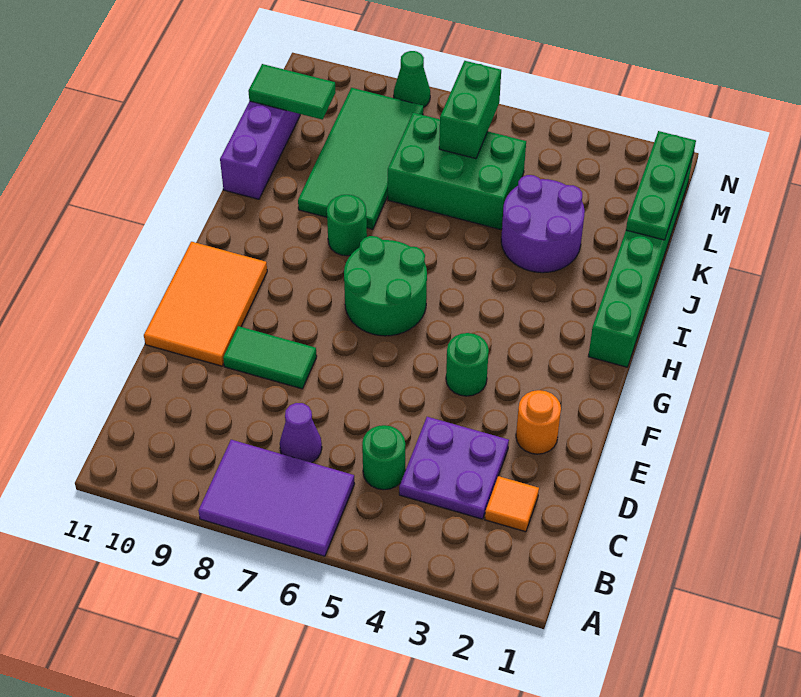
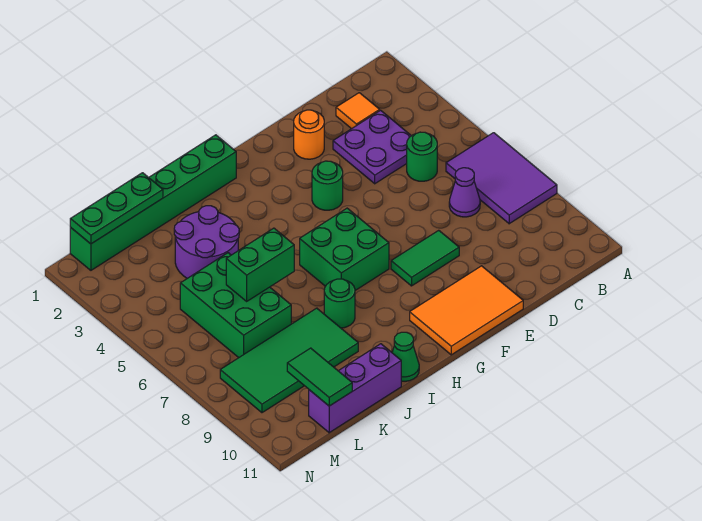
green 1x2 tile [223,326,317,389] -> green 1x2 tile turned to [391,230,459,286]
green 2x2 round brick [344,236,427,336] -> green 2x2 brick [300,208,389,290]
green 1x2 brick [439,61,501,159] -> green 1x2 brick moved to [226,228,294,301]
green 1x1 cone [394,51,430,108] -> green 1x1 cone moved to [392,332,419,381]

